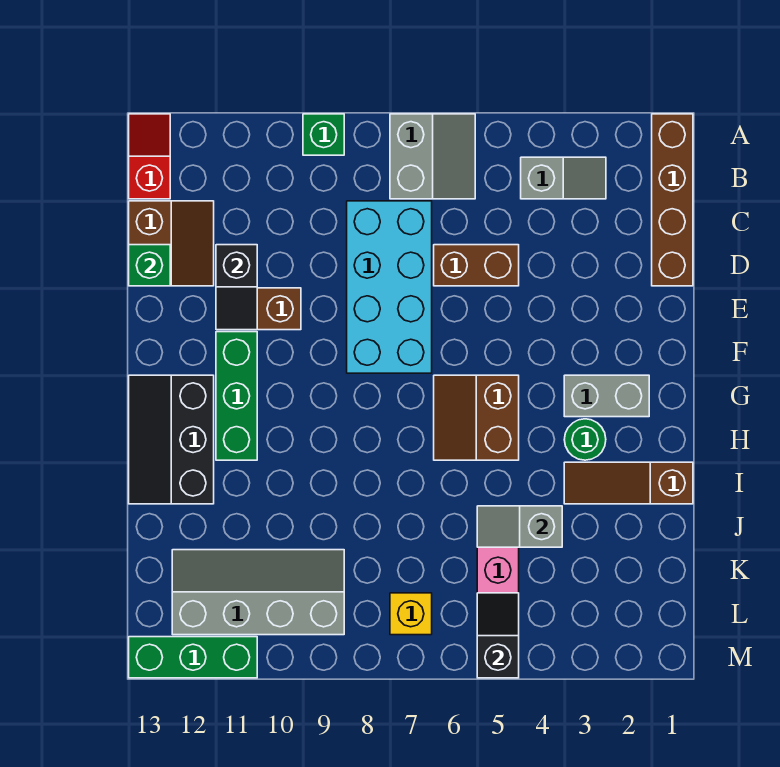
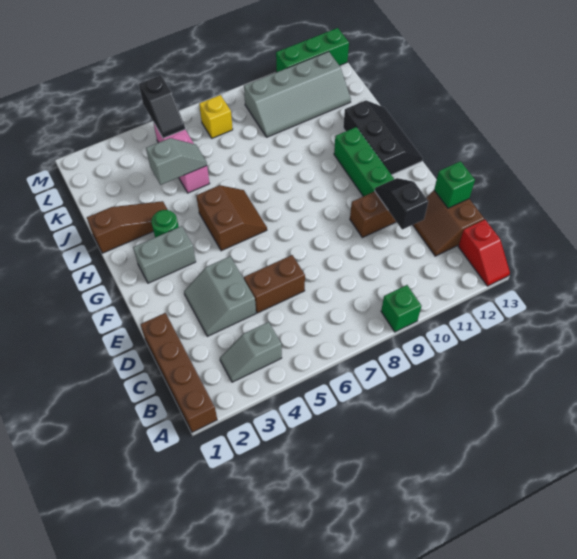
grey 2x2 slope [390,114,475,199] -> grey 2x2 slope moved to [184,256,256,336]
cyan 2x4 brick [347,201,432,373] -> none

